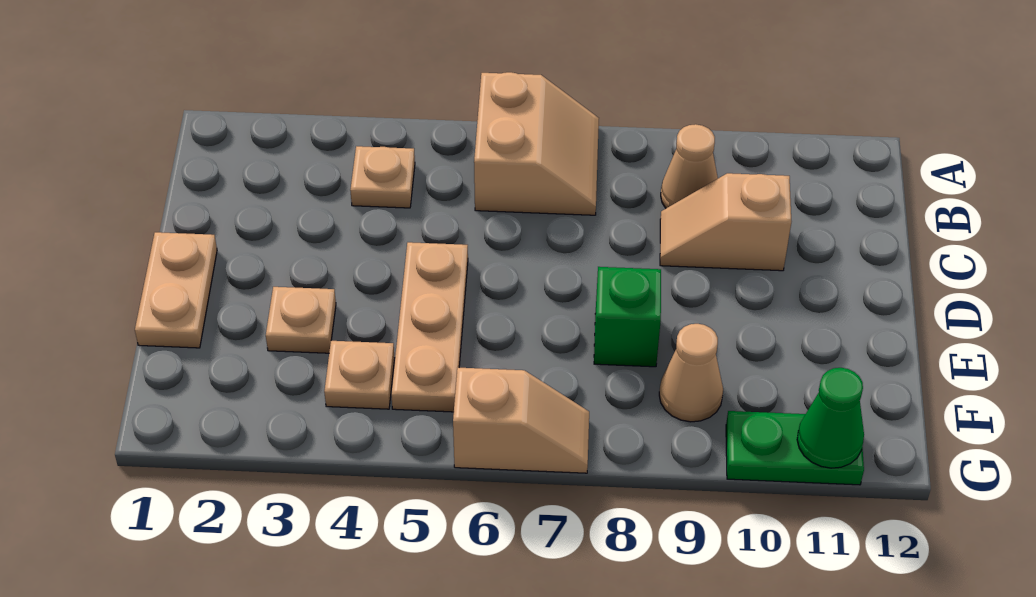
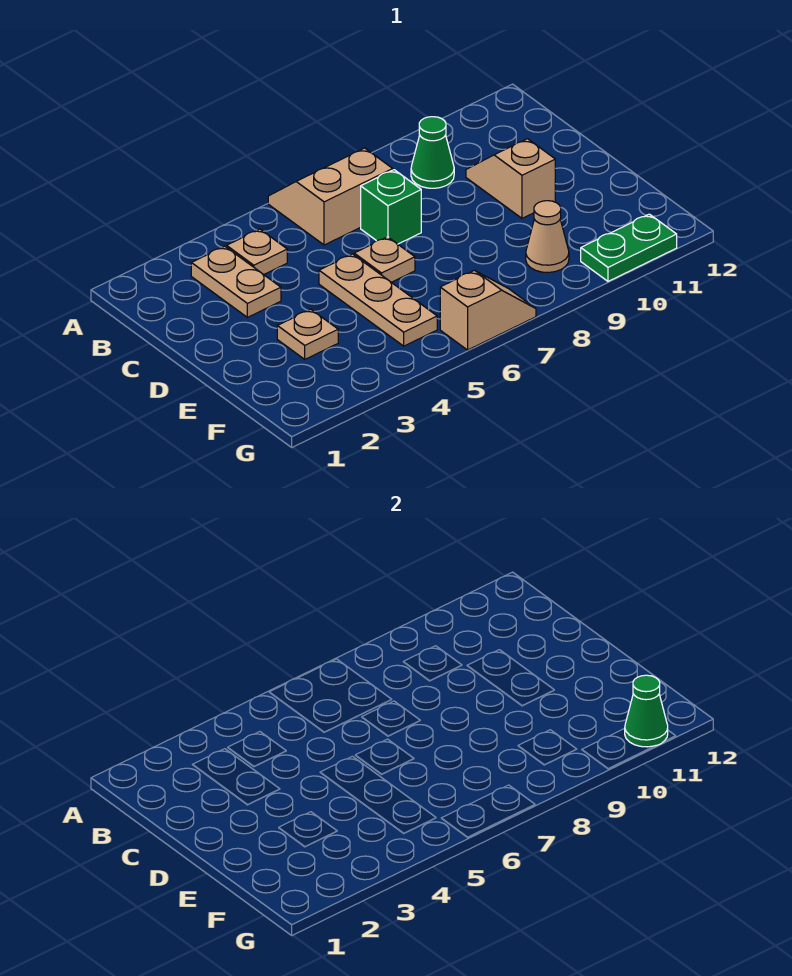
tan 2x2 slope [474,72,599,215] -> tan 2x2 slope turned to [268,148,393,245]
tan 1x1 cone [661,124,718,208] -> green 1x1 cone [411,117,454,188]
tan 1x2 slope [660,173,792,271] -> tan 1x2 slope turned to [466,139,555,218]
tan 1x2 plate [135,232,217,348] -> tan 1x2 plate moved to [191,246,281,317]
green 1x1 brick [594,267,661,367] -> green 1x1 brick moved to [361,170,421,244]
tan 1x1 plate [324,341,395,409] -> tan 1x1 plate moved to [354,237,415,282]

